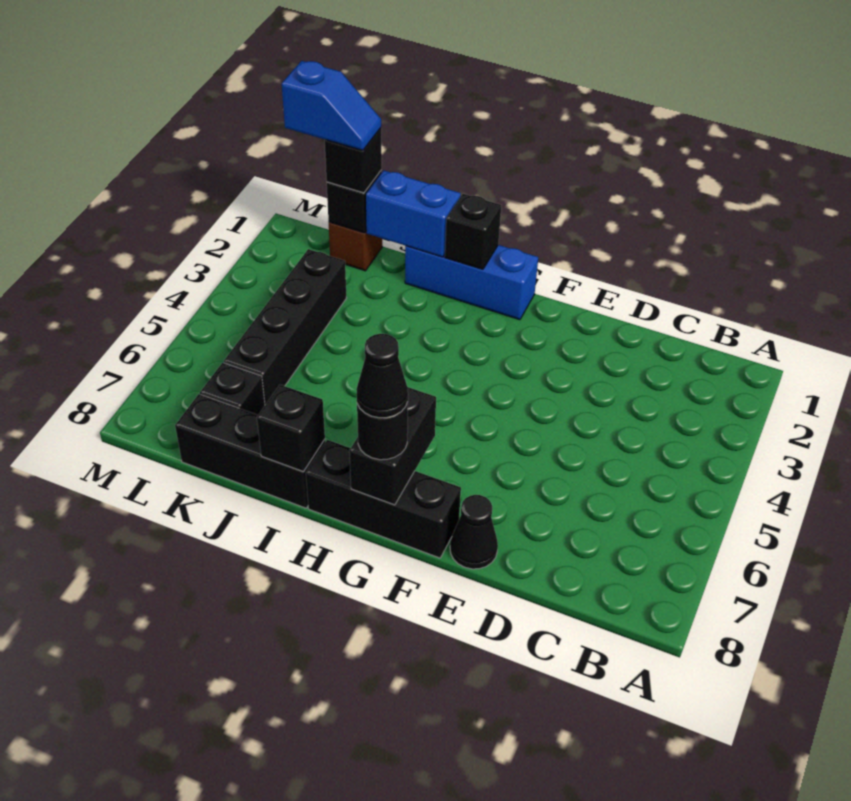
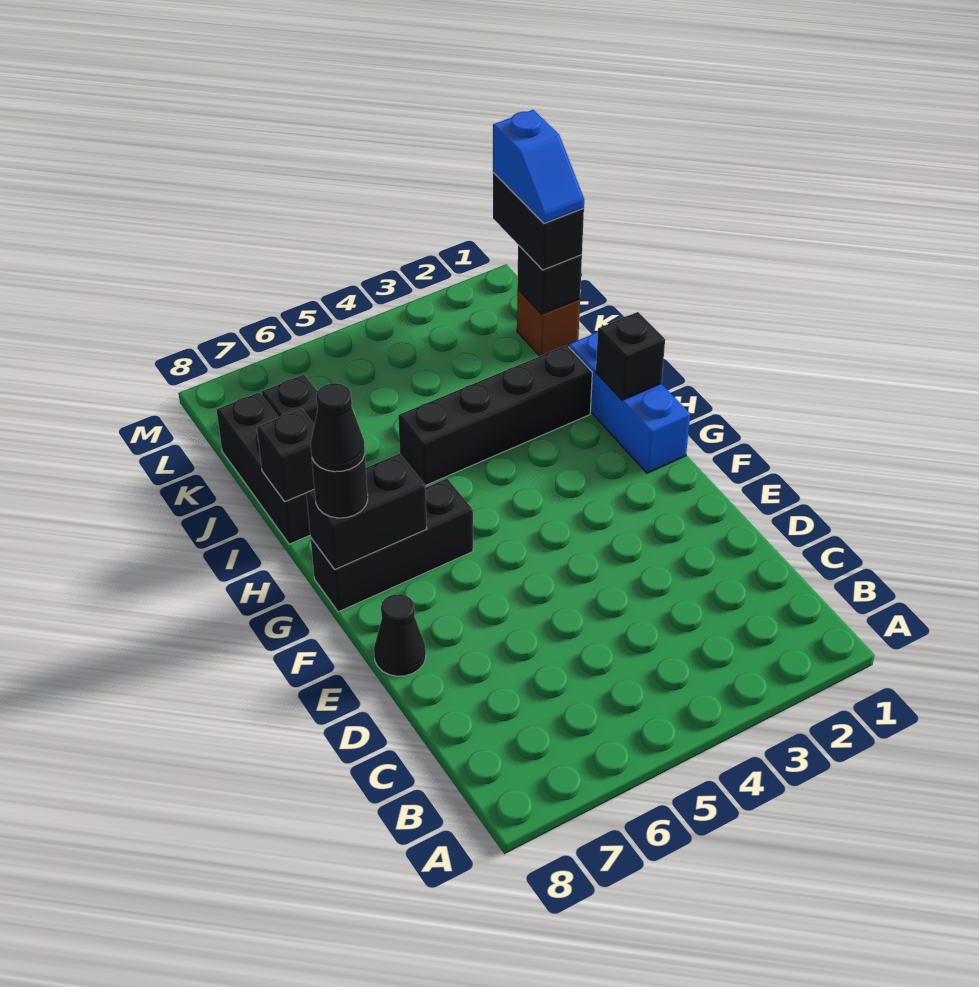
black 1x3 brick [306,440,461,558] -> black 1x3 brick turned to [311,479,473,612]
blue 1x2 brick [366,170,461,257] -> none
black 1x1 brick [325,128,382,193] -> black 1x2 brick [493,173,584,270]
black 1x4 brick [224,249,346,405] -> black 1x4 brick moved to [398,345,592,486]

